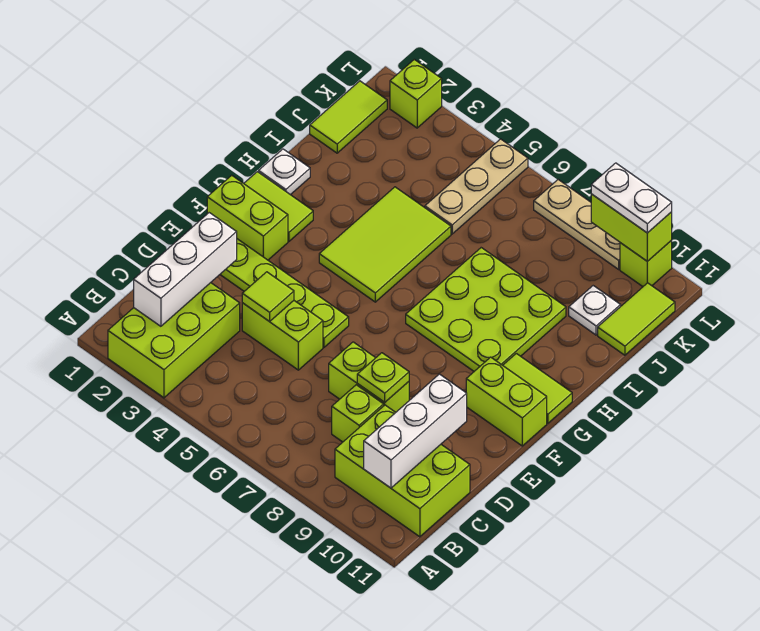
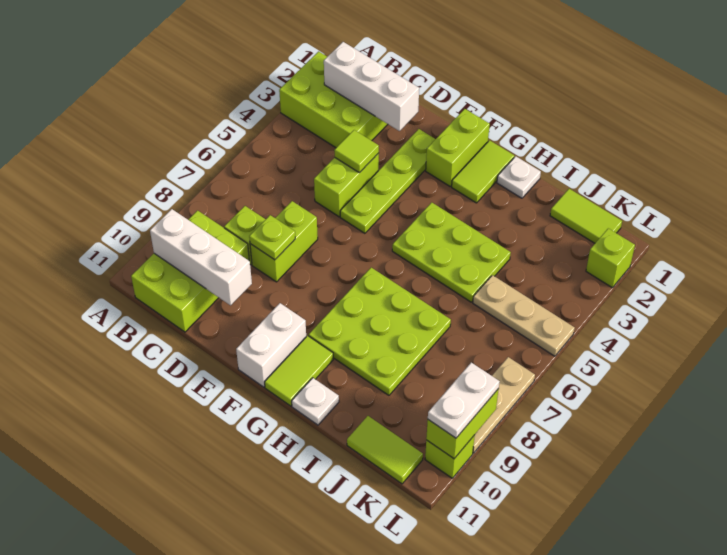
lime 1x2 brick [466,357,547,446] -> white 1x2 brick [236,303,306,387]
lime 2x3 tile [319,187,451,302] -> lime 2x3 plate [392,202,511,302]
white 1x1 plate [569,286,621,335] -> white 1x1 plate moved to [292,378,339,425]

